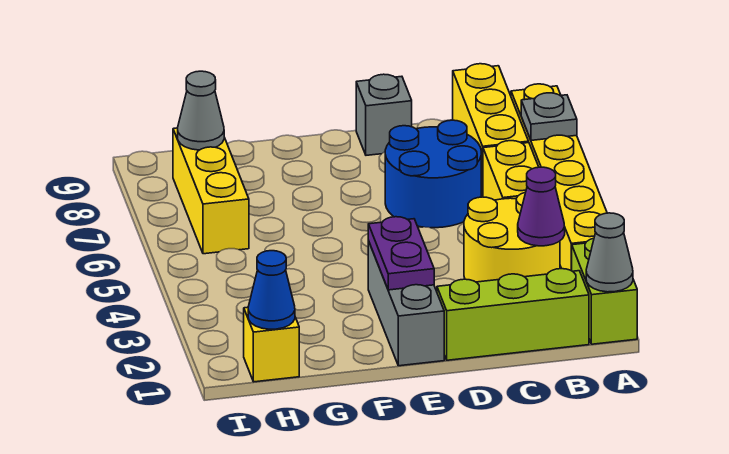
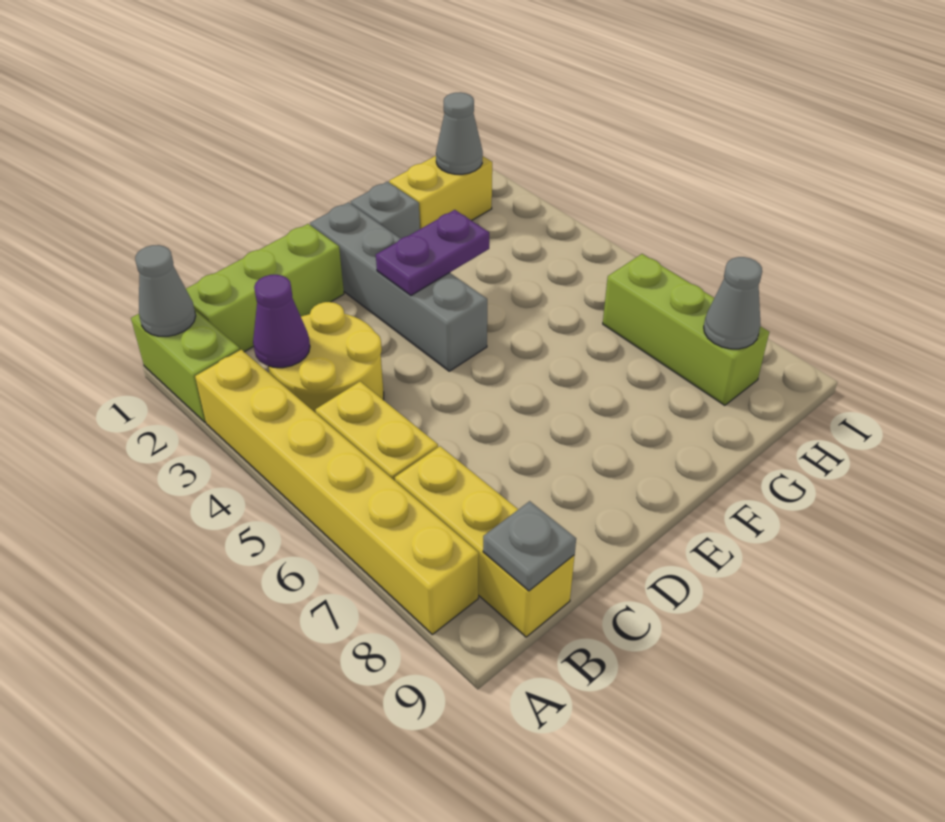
grey 1x1 plate [521,93,577,140] -> grey 1x1 plate moved to [483,501,576,591]
blue 2x2 round brick [385,120,481,228] -> none
grey 1x1 brick [356,74,412,155] -> grey 1x1 brick moved to [350,182,420,238]
grey 1x3 brick [368,241,444,366] -> grey 1x4 brick [310,202,487,371]
purple 1x2 plate [368,217,434,290] -> purple 1x2 plate turned to [376,210,489,295]
yellow 1x1 brick [244,307,299,382] -> yellow 1x2 brick [389,156,492,229]
blue 1x1 cone [248,251,295,329] -> grey 1x1 cone [436,92,483,174]
yellow 1x3 brick [173,128,249,254] -> lime 1x3 brick [603,254,769,405]

